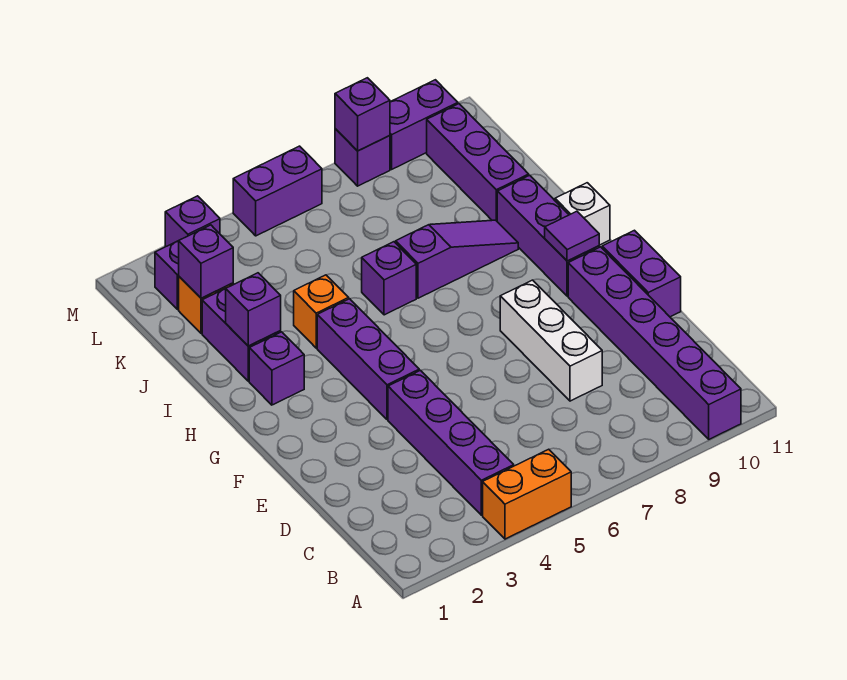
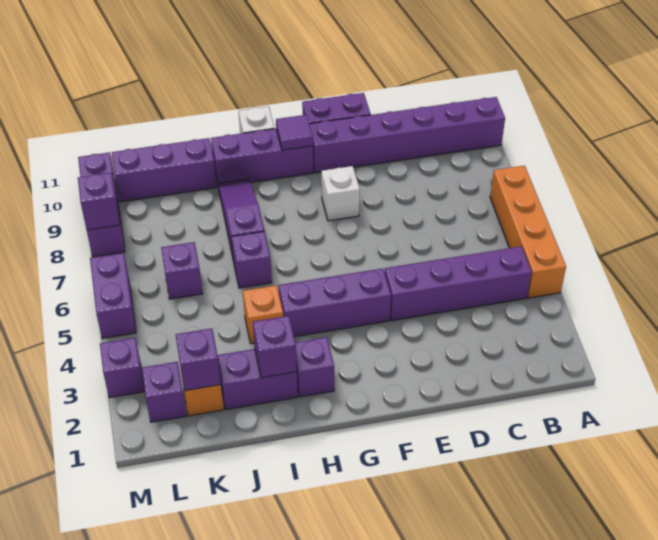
orange 1x2 brick [483,449,571,539] -> orange 1x4 brick [490,166,566,298]
white 1x3 brick [500,280,602,401] -> white 1x1 brick [321,166,360,221]
none -> purple 1x1 brick [161,242,203,299]

